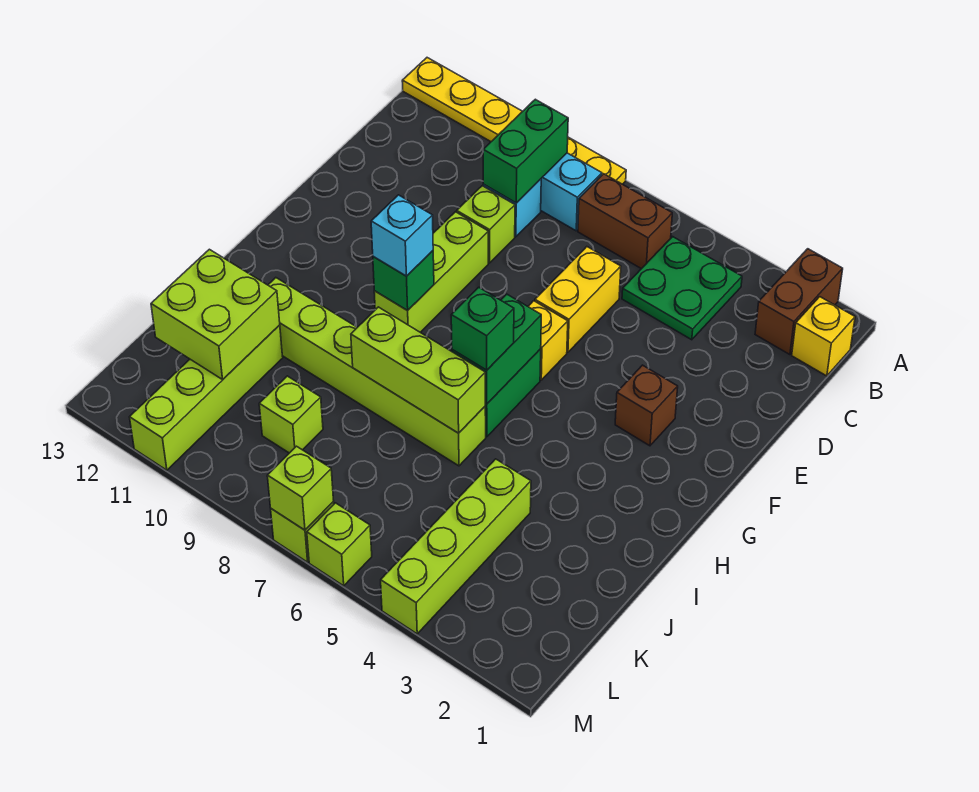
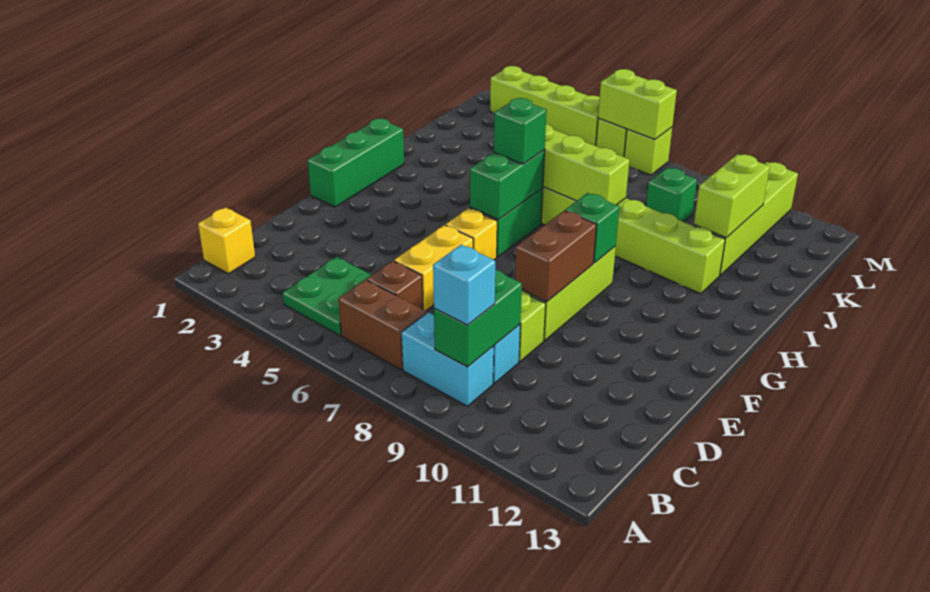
brown 1x2 brick [755,249,843,355] -> brown 1x2 brick moved to [515,210,596,302]
yellow 1x6 plate [402,58,626,184] -> none
none -> green 1x3 brick [308,119,404,207]
brown 1x1 brick [615,365,678,446] -> brown 1x1 brick moved to [367,261,423,309]
cyan 1x1 brick [371,195,433,276] -> cyan 1x1 brick moved to [433,245,495,325]
lime 1x4 brick [381,459,531,634] -> lime 1x4 brick turned to [490,66,600,146]
lime 2x2 brick [151,249,280,379] -> lime 1x2 brick [694,154,770,238]
lime 1x1 brick [259,376,323,453] -> green 1x1 brick [646,168,697,222]
lime 1x1 brick [267,446,334,530] -> lime 1x2 brick [598,69,677,140]

